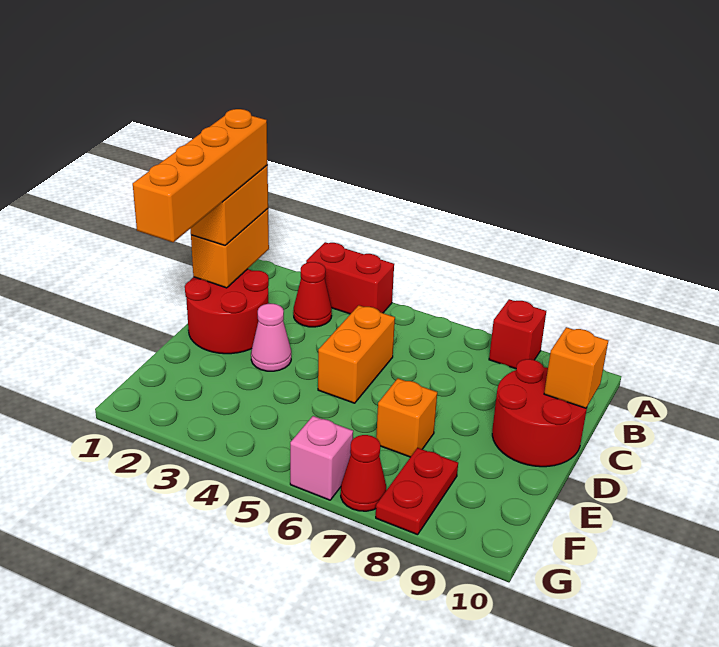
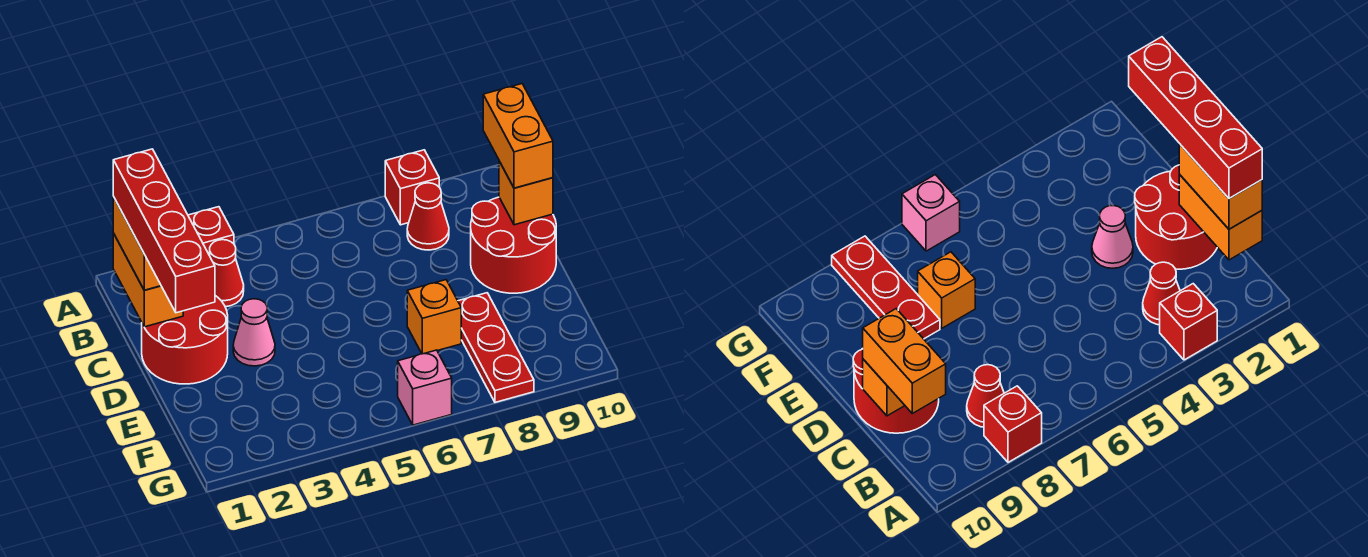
red 1x2 brick [306,242,394,314] -> red 1x1 brick [188,207,234,256]
orange 1x4 brick [133,109,268,242] -> red 1x4 brick [113,149,215,313]
orange 1x2 brick [318,305,395,403] -> orange 1x2 brick moved to [483,84,553,188]
red 1x2 plate [376,448,458,535] -> red 1x3 plate [458,293,534,402]
red 1x1 cone [341,435,386,511] -> red 1x1 cone moved to [407,183,449,250]

